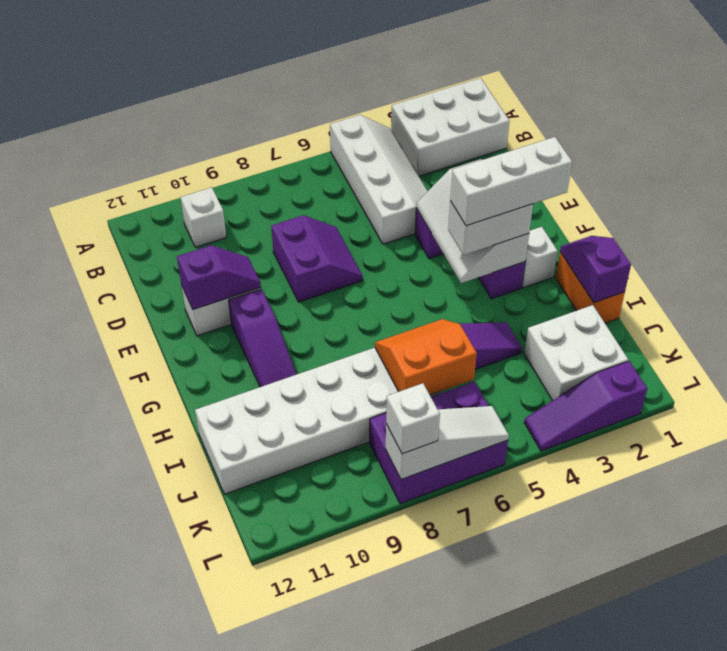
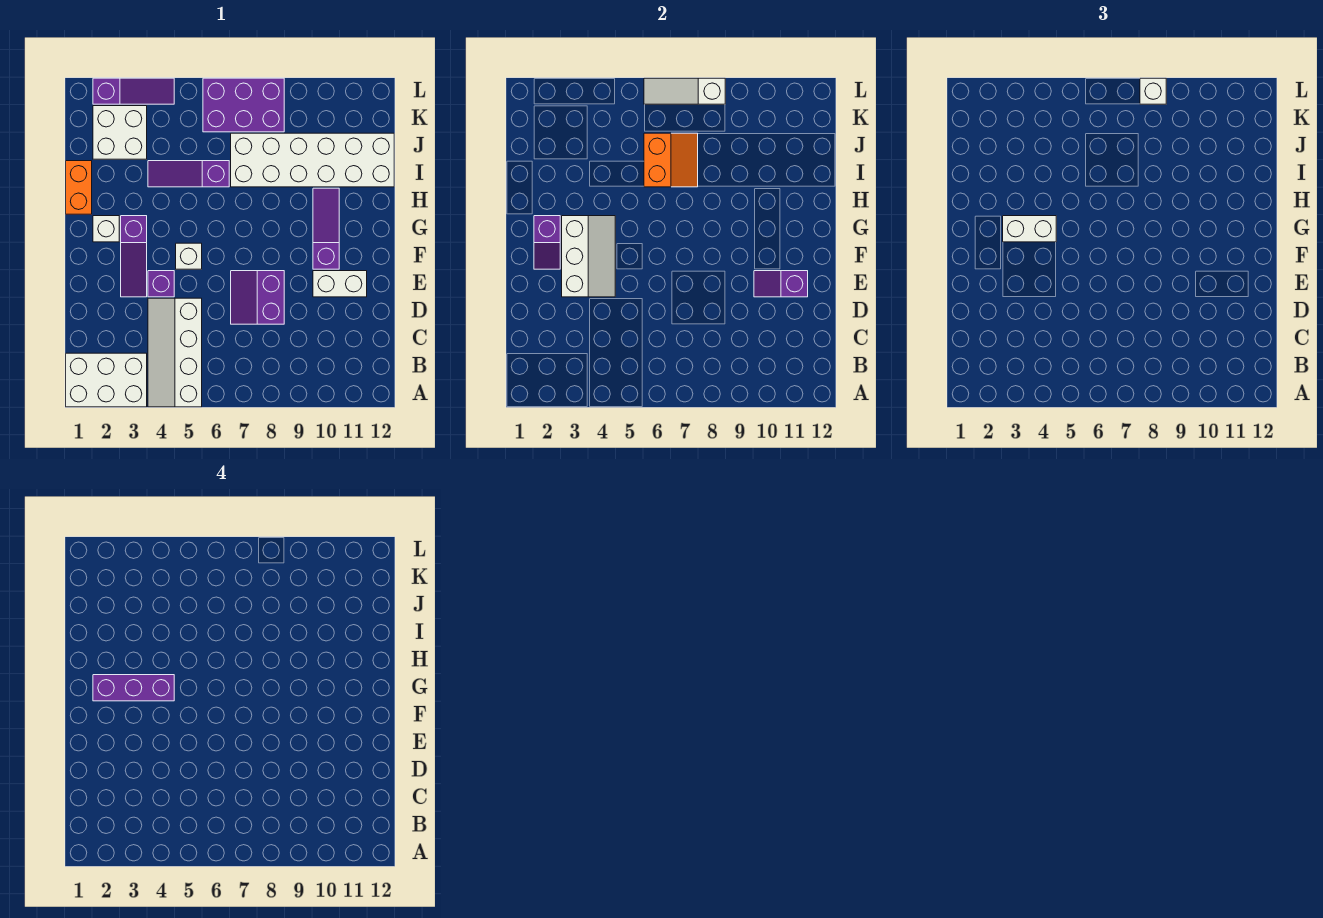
white 1x1 brick [180,187,226,247] -> white 1x1 brick moved to [176,243,202,269]
white 1x3 brick [450,137,572,226] -> purple 1x3 brick [93,675,174,701]
purple 1x2 slope [560,236,631,303] -> purple 1x2 slope moved to [534,216,560,269]
orange 2x2 slope [375,319,477,395] -> orange 2x2 slope turned to [644,133,698,187]

